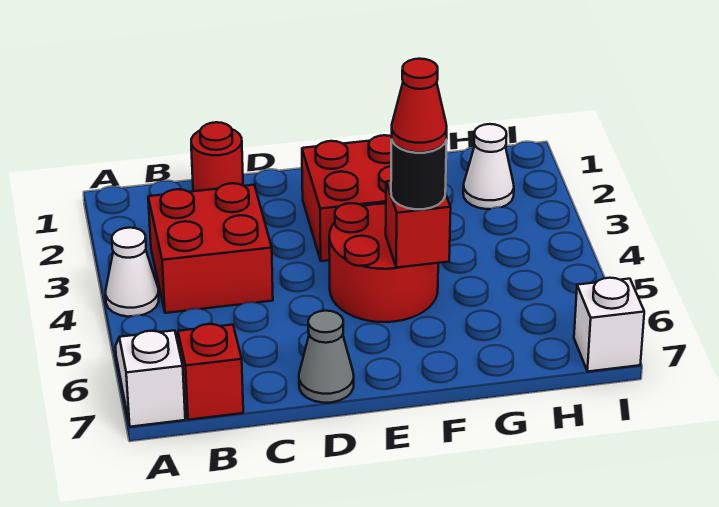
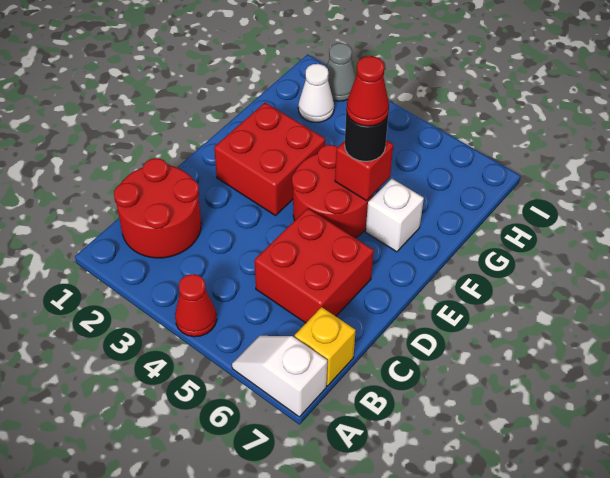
white 1x1 cone [106,228,159,317] -> red 1x1 cone [175,274,217,337]
red 2x2 brick [148,183,273,313] -> red 2x2 brick moved to [254,208,374,323]
red 1x1 brick [178,324,243,420] -> yellow 1x1 brick [295,307,356,386]
red 1x1 round brick [191,122,243,191] -> red 2x2 round brick [114,158,201,258]
grey 1x1 cone [299,311,354,403] -> grey 1x1 cone moved to [327,43,356,101]
white 1x1 brick [574,278,644,372] -> white 1x1 brick moved to [366,179,424,252]

